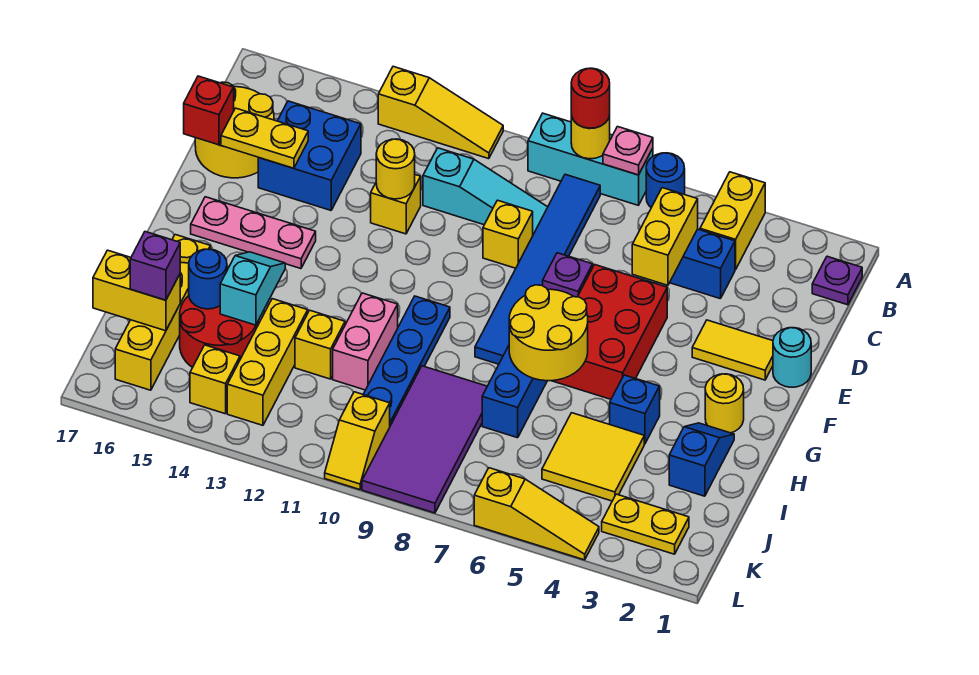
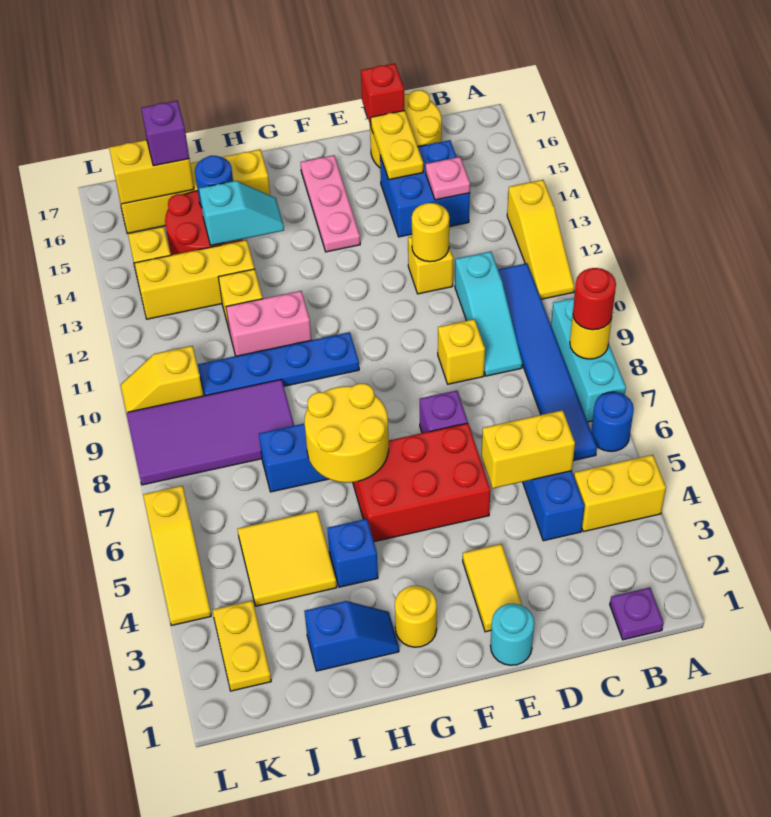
pink 1x1 plate [603,127,653,175] -> pink 1x1 plate moved to [426,157,470,200]
blue 1x6 tile [475,174,600,364] -> blue 1x6 tile turned to [498,263,597,461]
yellow 1x2 brick [93,250,180,331] -> yellow 1x2 brick turned to [109,140,194,204]

